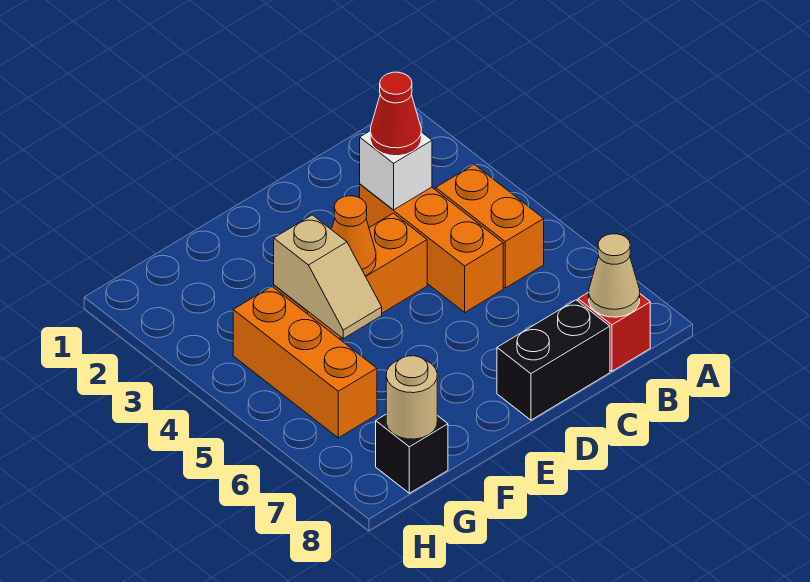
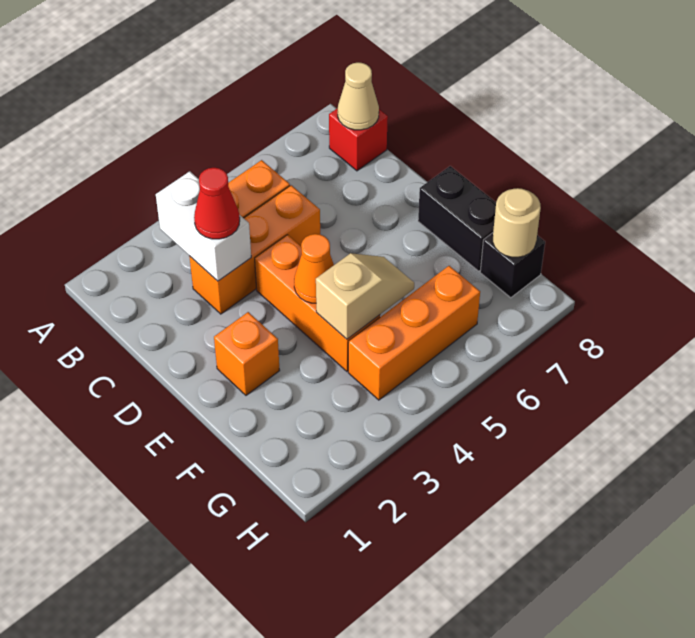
white 1x1 brick [360,131,432,210] -> white 1x2 brick [156,171,251,281]
black 1x2 brick [497,300,610,420] -> black 1x2 brick moved to [418,166,496,271]
none -> orange 1x1 brick [214,312,280,395]

